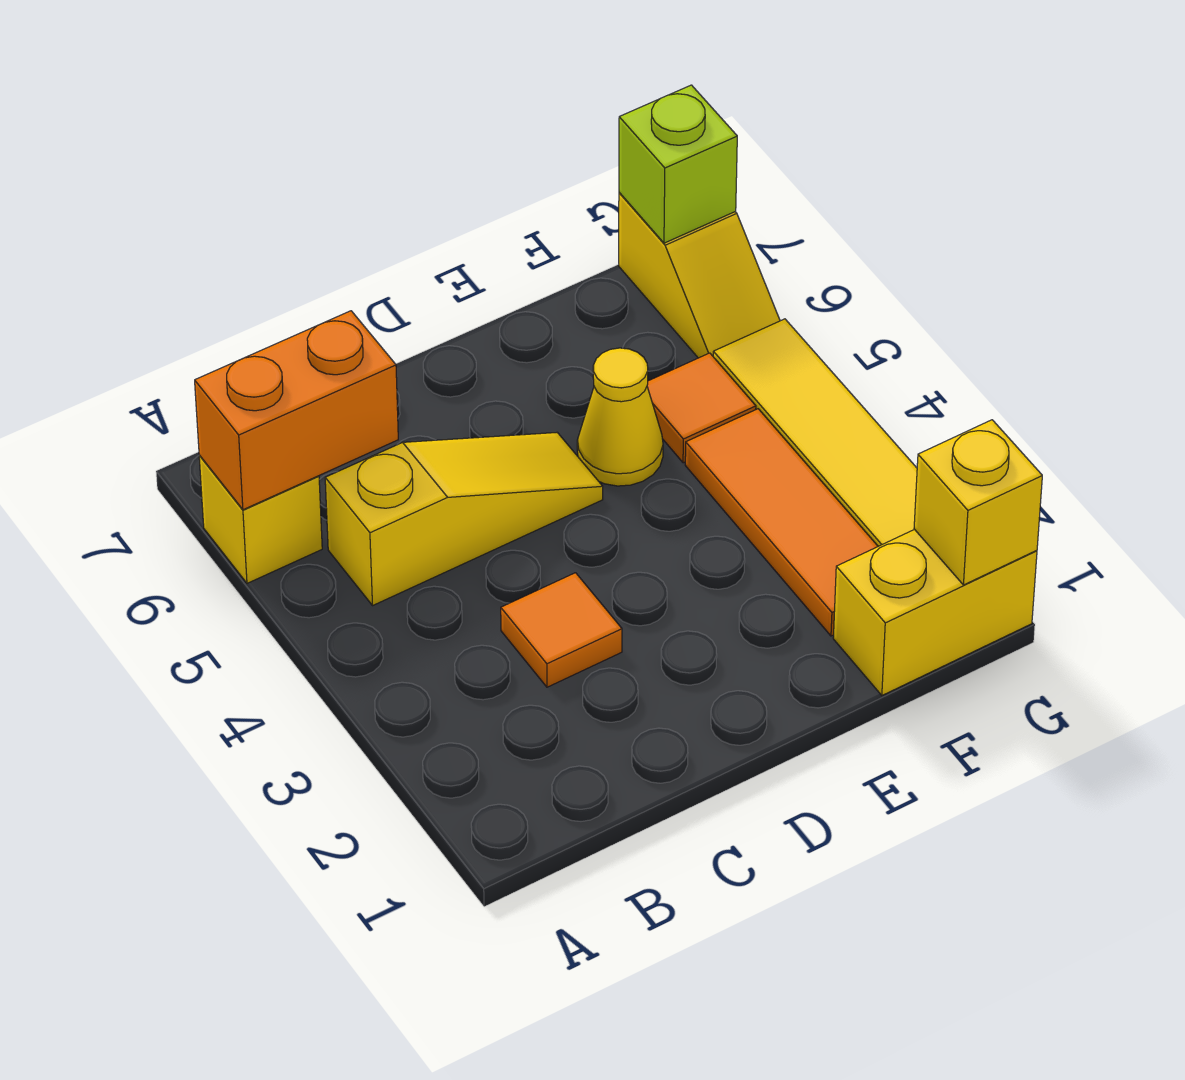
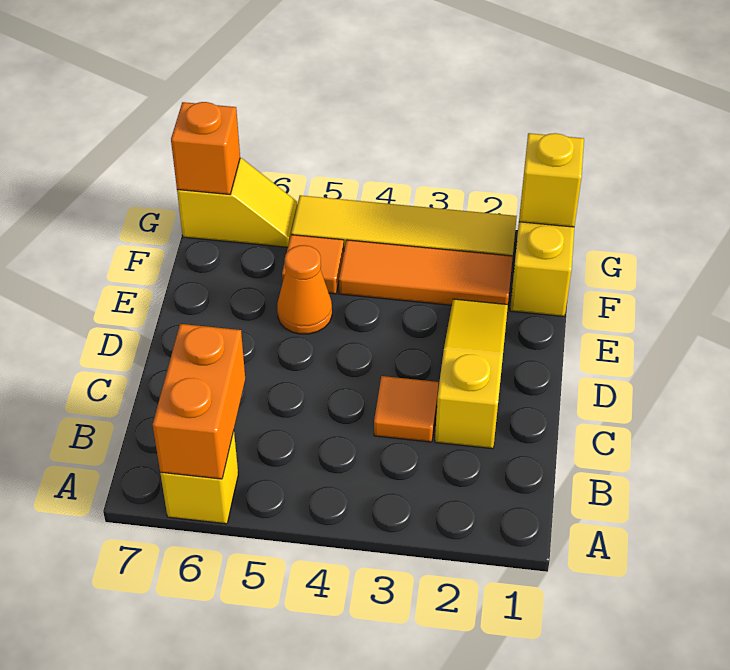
yellow 1x3 slope [325,433,603,605] -> yellow 1x3 slope moved to [435,299,508,449]
yellow 1x1 cone [577,348,663,486] -> orange 1x1 cone [277,245,332,334]
lime 1x1 brick [619,85,737,243] -> orange 1x1 brick [171,102,240,194]

